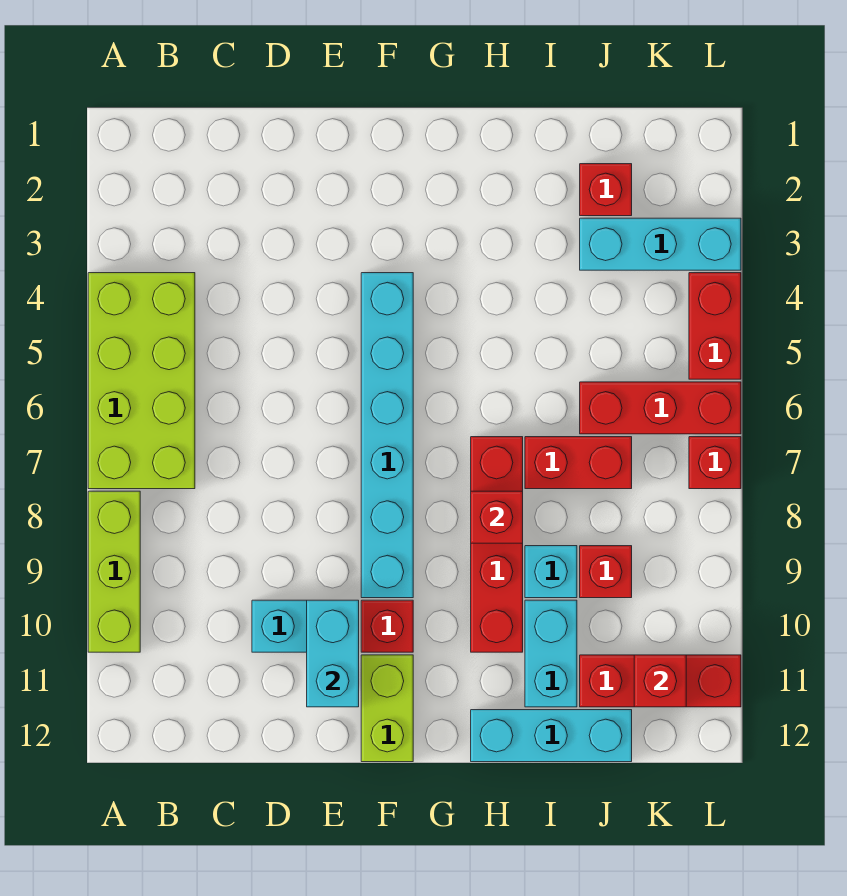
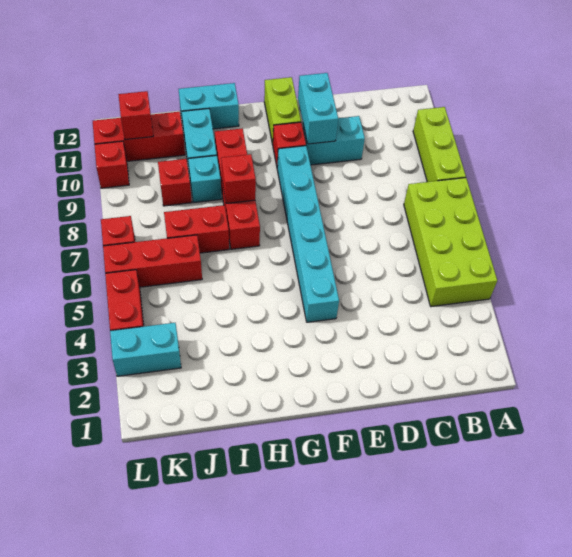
cyan 1x3 brick [471,710,632,762] -> cyan 1x2 brick [179,83,239,129]
red 1x1 brick [580,164,632,216] -> red 1x1 brick moved to [94,141,129,188]
cyan 1x3 brick [580,218,741,270] -> cyan 1x2 brick [110,323,181,376]

